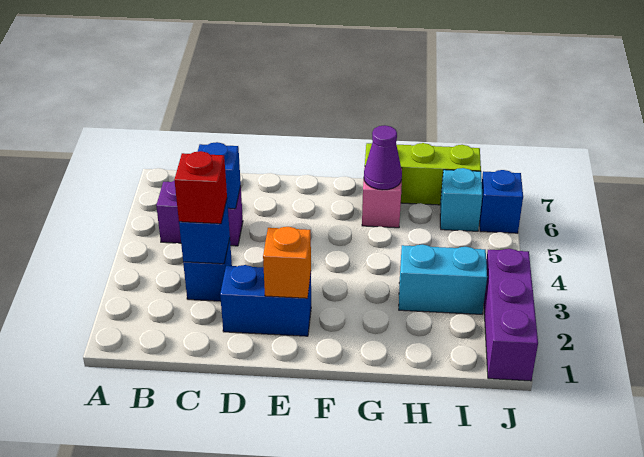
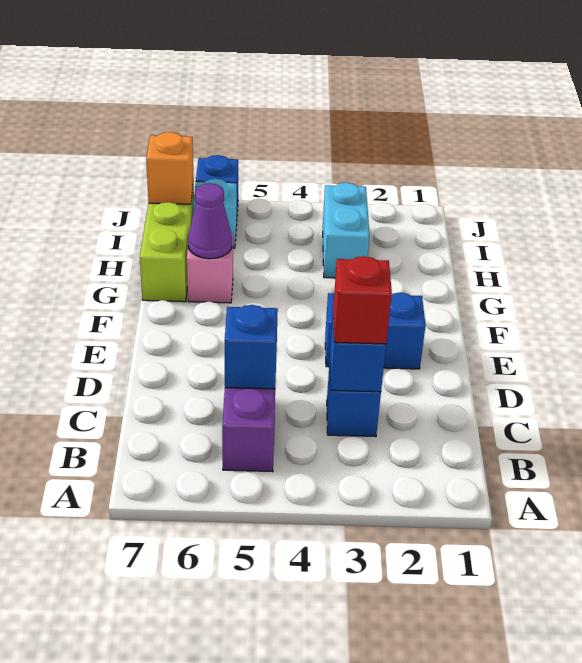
blue 1x2 brick [220,265,311,336] -> blue 1x2 brick turned to [325,293,426,369]
orange 1x1 brick [263,227,311,298] -> orange 1x1 brick moved to [146,132,194,204]
purple 1x3 brick [484,249,538,381] -> none

